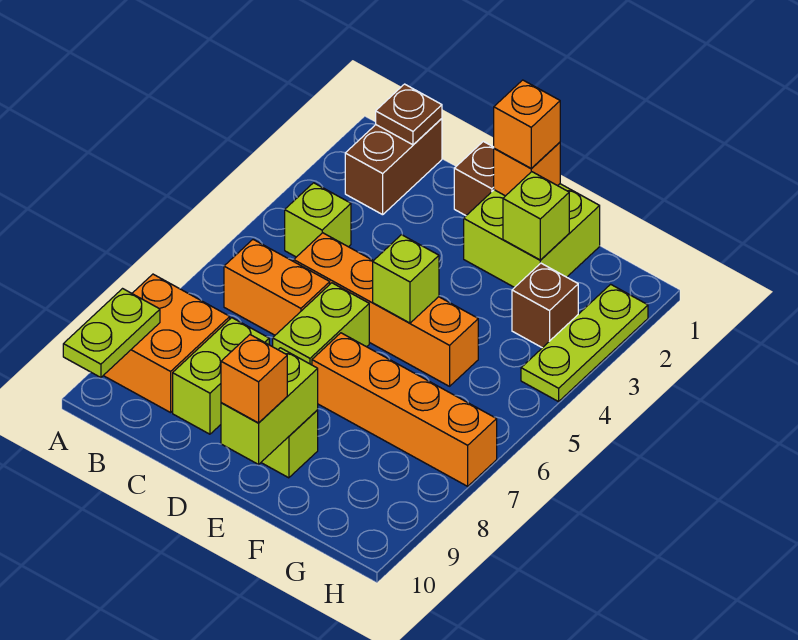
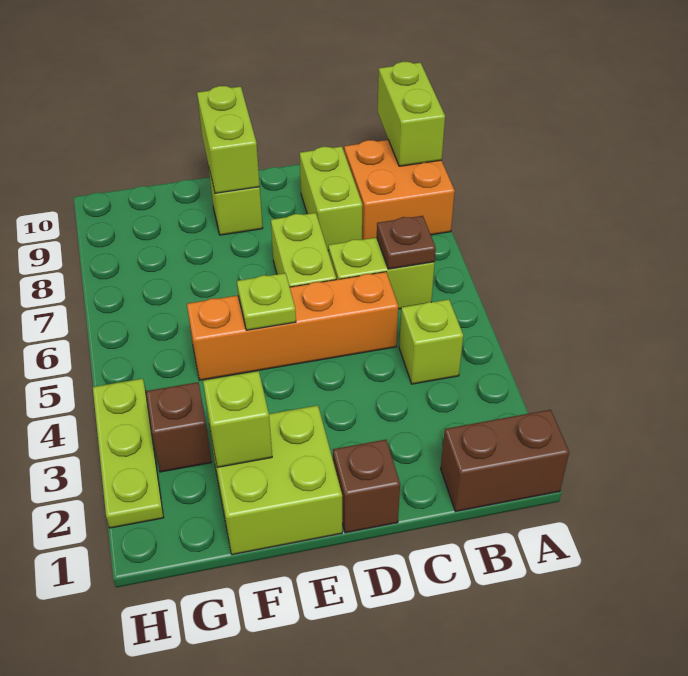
lime 1x2 plate [63,289,160,377] -> lime 1x2 brick [378,62,445,166]
brown 1x2 brick [345,119,442,215] -> brown 1x2 brick turned to [441,410,569,512]
brown 1x1 plate [376,84,442,145] -> brown 1x1 plate moved to [377,216,436,269]
orange 1x2 brick [224,240,330,335] -> lime 1x2 brick [328,237,435,309]
orange 1x1 brick [494,142,560,196] -> none
orange 1x1 brick [494,80,560,169] -> none
lime 1x1 brick [373,235,439,323] -> lime 1x1 plate [237,273,296,330]
orange 1x4 brick [312,333,497,486] -> none
orange 1x1 brick [221,335,287,423] -> none

